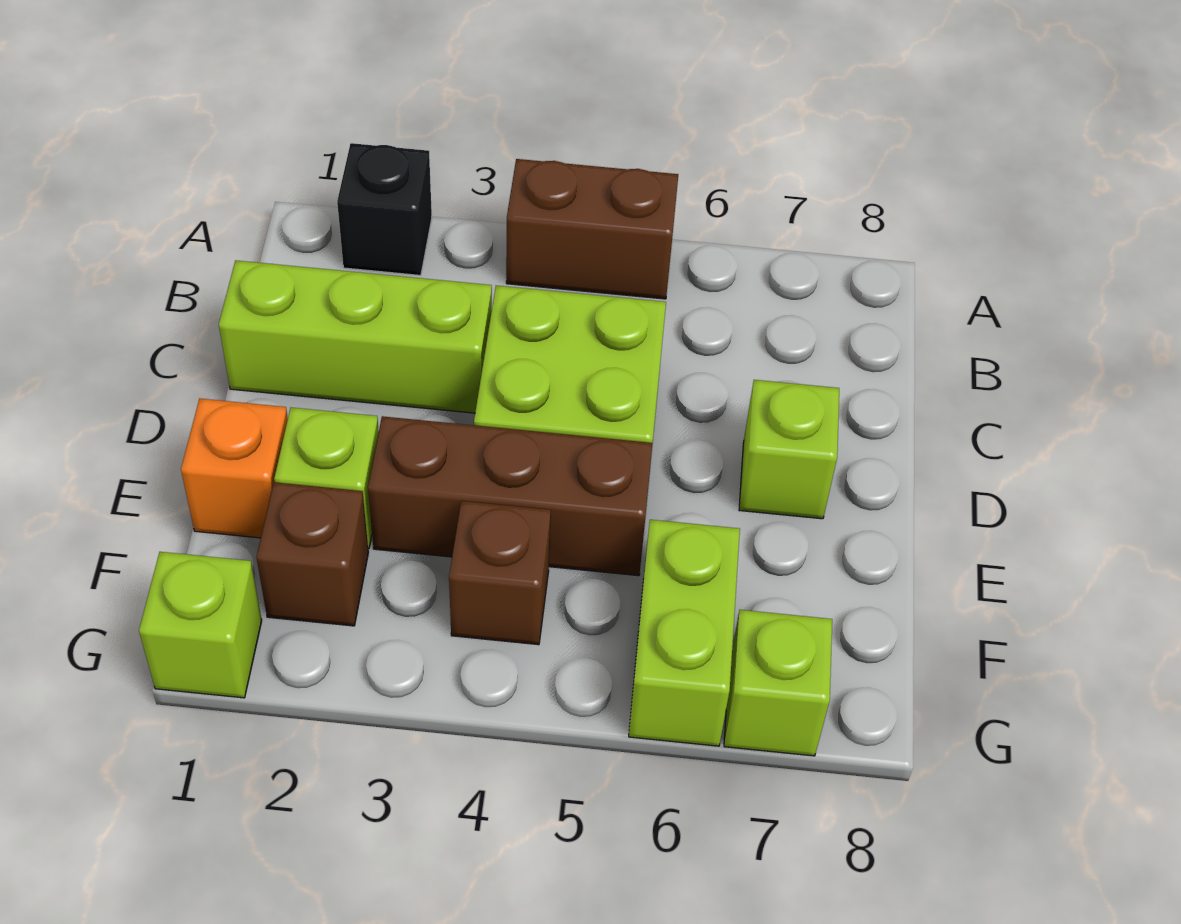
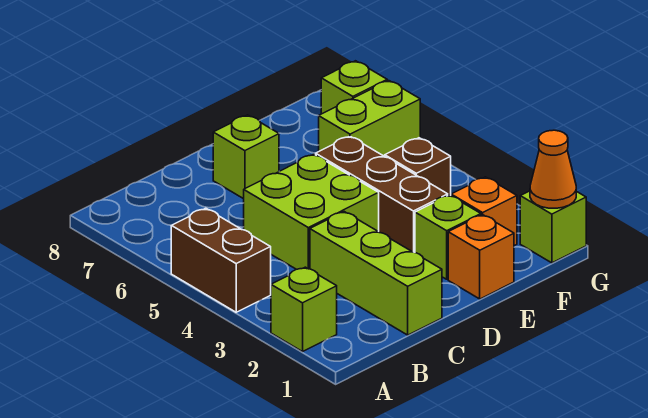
black 1x1 brick [337,143,432,275] -> lime 1x1 brick [271,267,337,352]
brown 1x1 brick [256,482,369,626] -> orange 1x1 brick [451,177,517,246]
none -> orange 1x1 cone [530,130,576,208]

